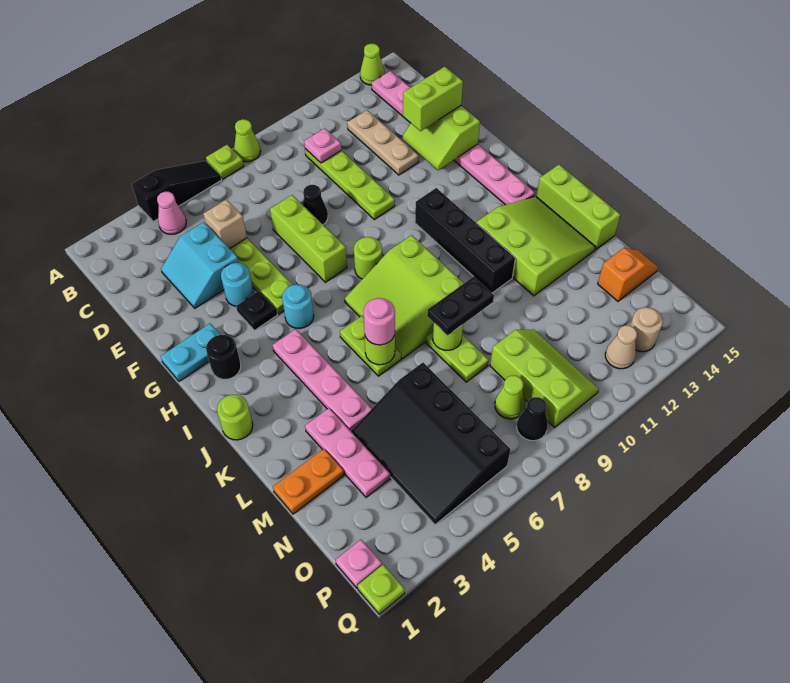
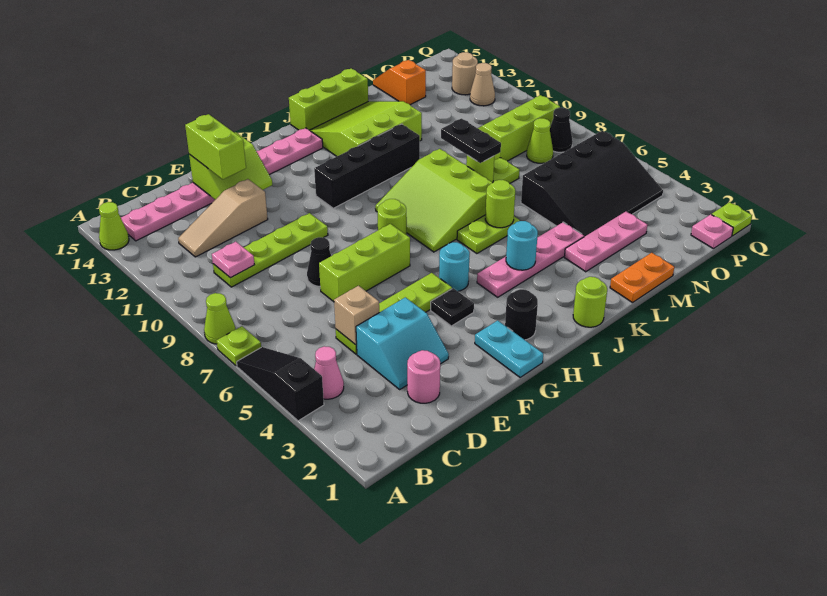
tan 1x3 plate [347,110,419,175] -> tan 1x3 slope [178,179,268,257]
cyan 1x1 round brick [221,263,254,306] -> cyan 1x1 round brick moved to [506,221,538,270]
lime 3x3 slope [345,235,464,359] -> lime 3x3 slope turned to [375,149,492,252]
pink 1x1 round brick [364,298,395,345] -> pink 1x1 round brick moved to [407,350,440,403]
orange 1x2 plate [273,449,344,514] -> orange 1x2 plate turned to [610,253,674,303]

